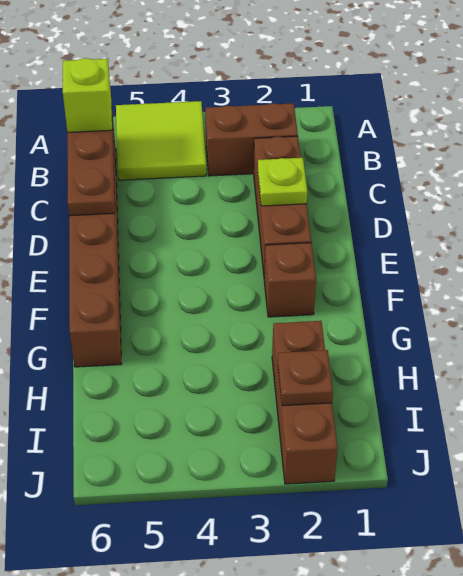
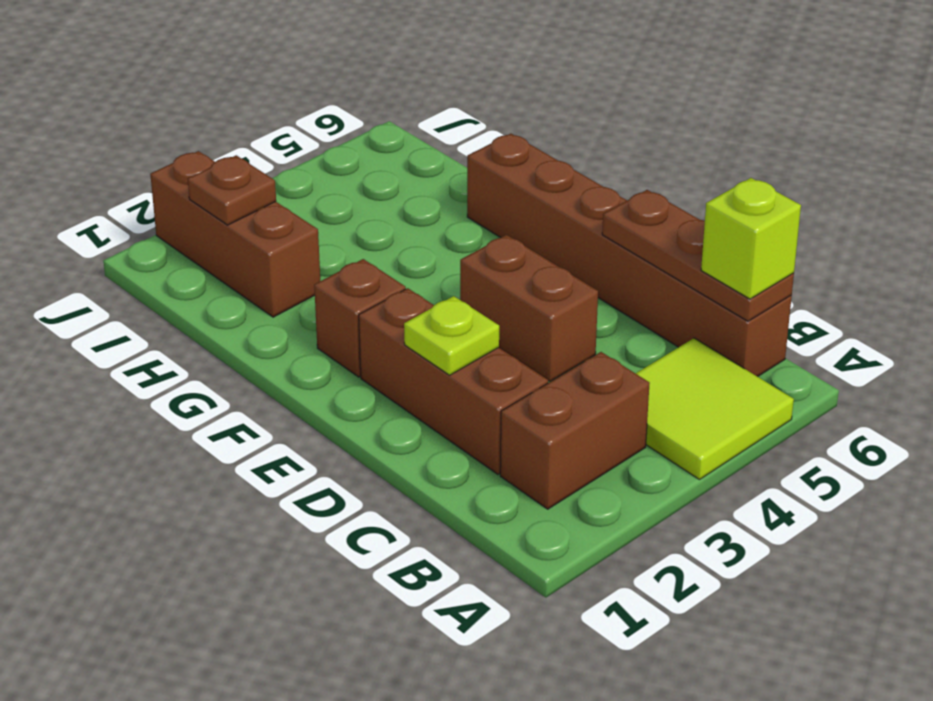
none -> brown 1x2 brick [460,235,598,382]

